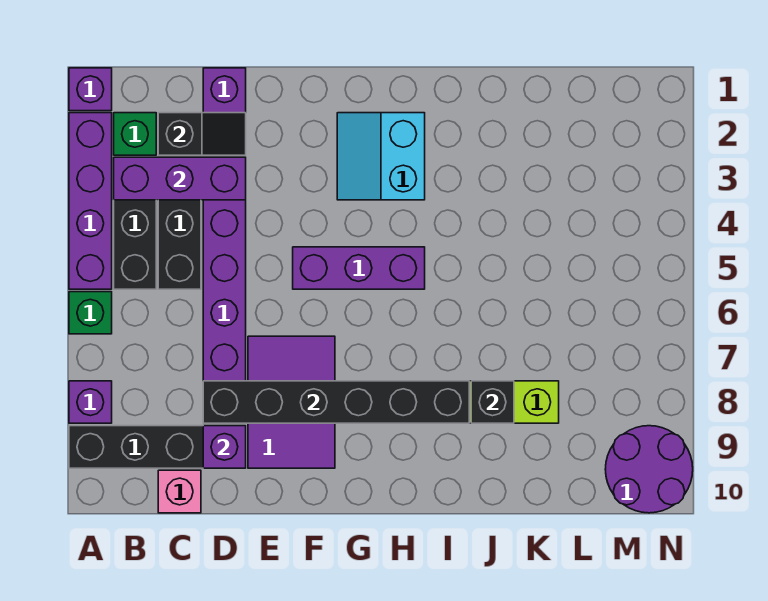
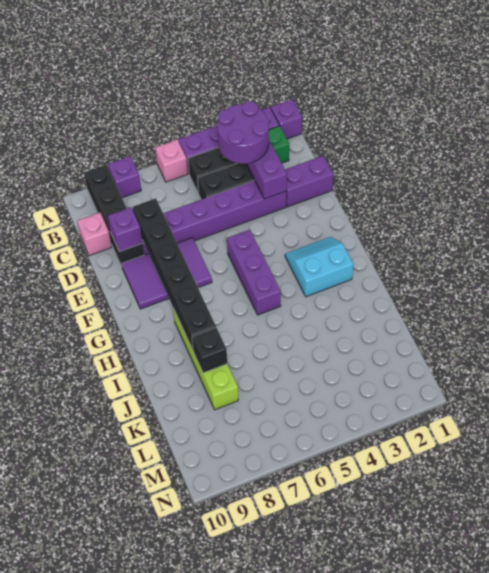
green 1x1 brick [69,292,112,334] -> pink 1x1 brick [155,140,188,182]
black 1x2 slope [158,113,246,155] -> none
purple 2x2 round brick [605,426,693,513] -> purple 2x2 round brick moved to [217,101,269,164]

